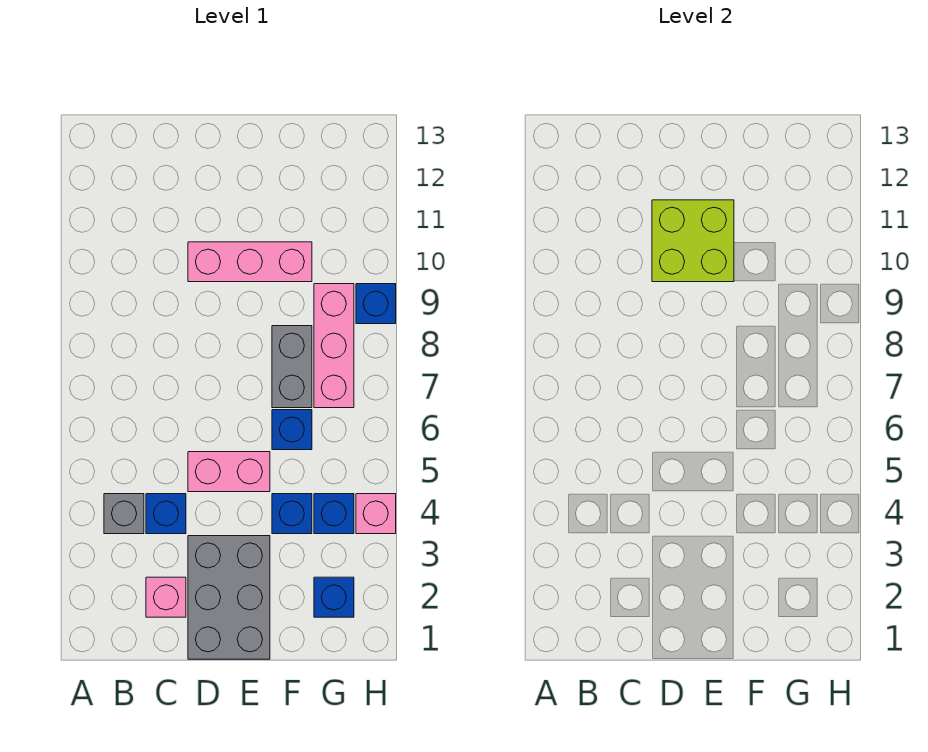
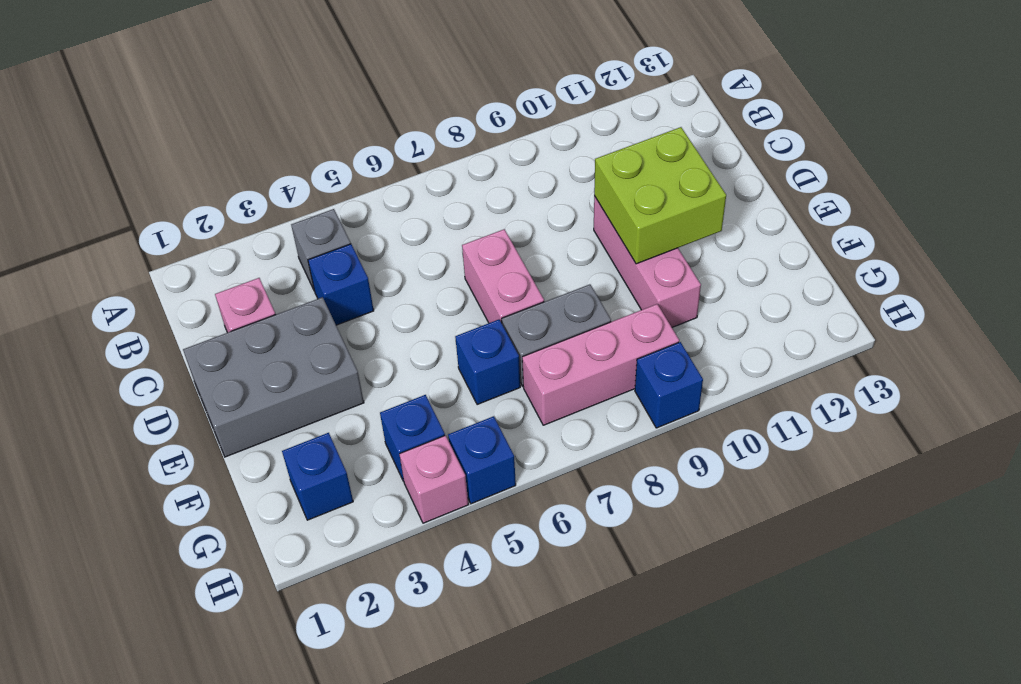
pink 1x2 brick [188,452,270,492] -> pink 1x2 brick moved to [462,229,544,323]
blue 1x1 brick [272,494,312,534] -> blue 1x1 brick moved to [448,416,516,504]

